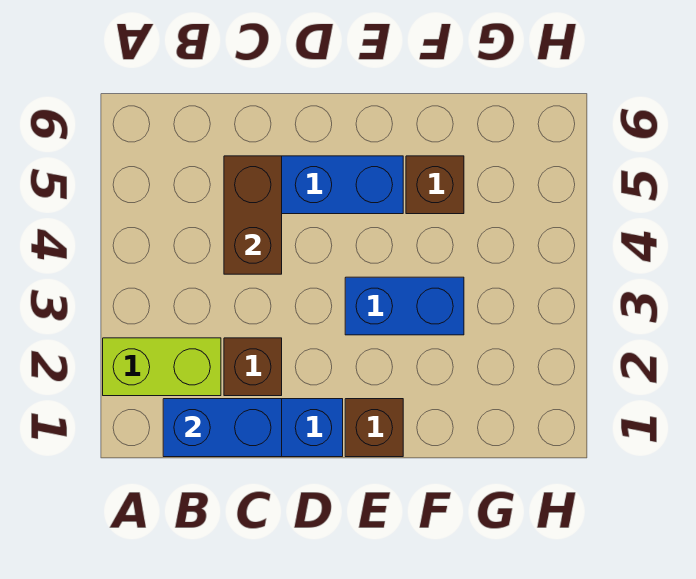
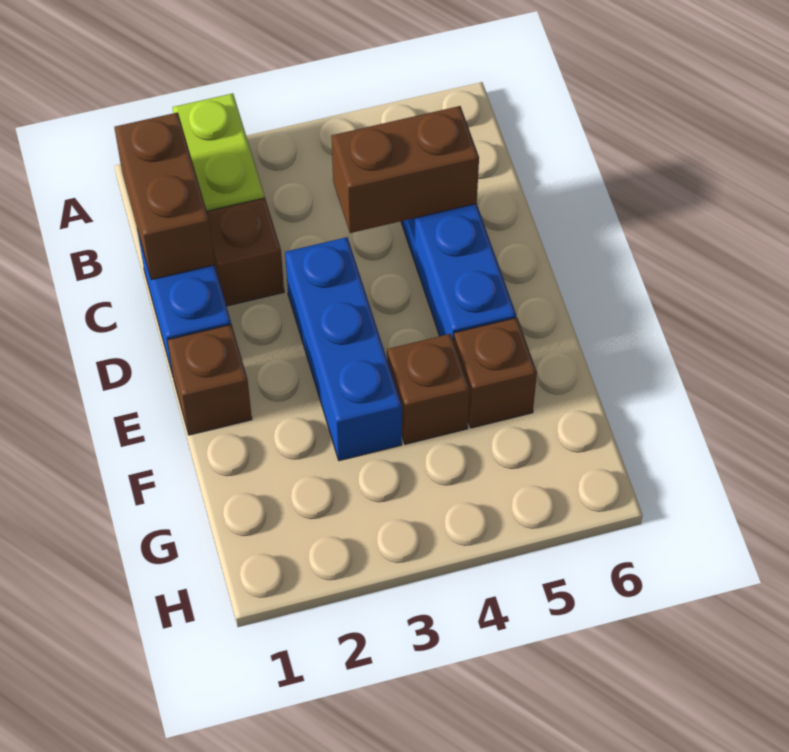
blue 1x2 brick [163,399,282,457] -> brown 1x2 brick [114,112,215,280]
blue 1x2 brick [345,277,464,335] -> blue 1x3 brick [285,237,402,461]
none -> brown 1x1 brick [387,334,470,444]

